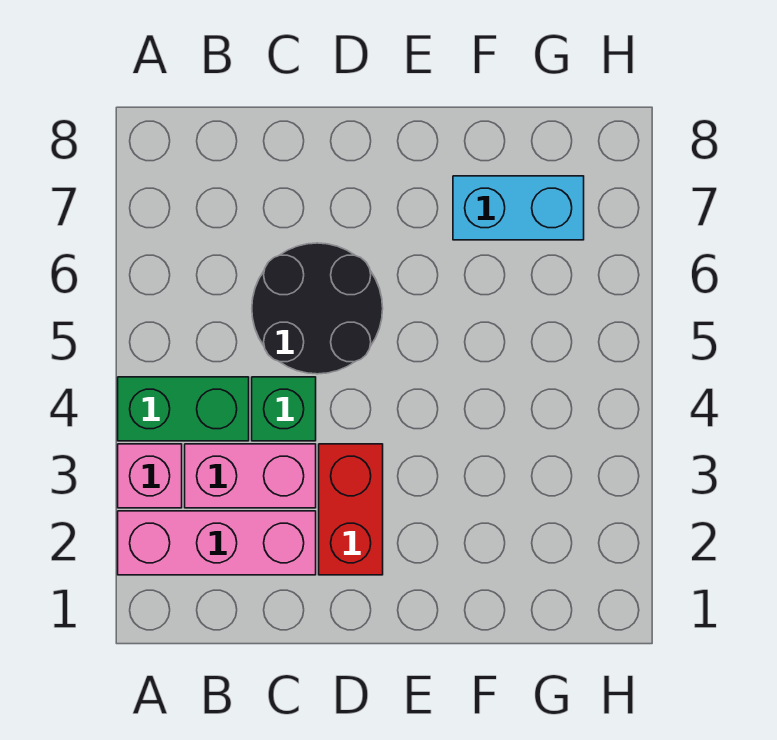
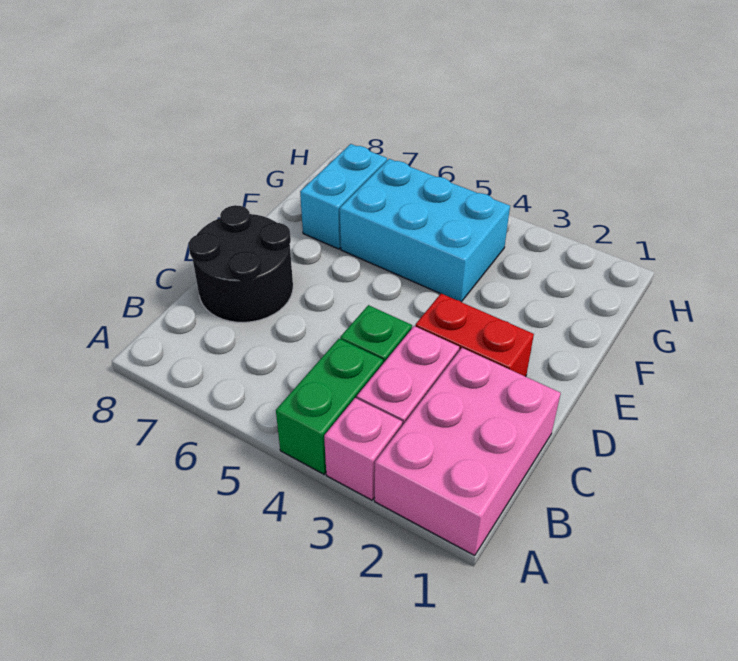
pink 1x3 brick [118,511,316,575] -> pink 2x3 brick [375,348,561,555]
black 2x2 round brick [252,243,383,374] -> black 2x2 round brick moved to [189,205,293,322]
none -> cyan 2x3 brick [340,159,510,302]

